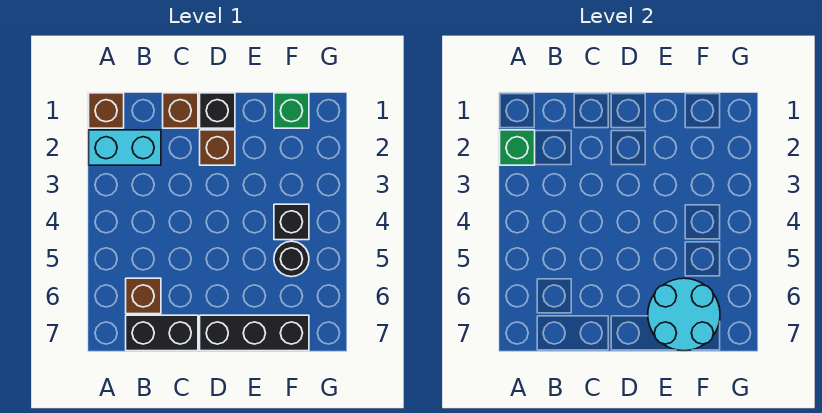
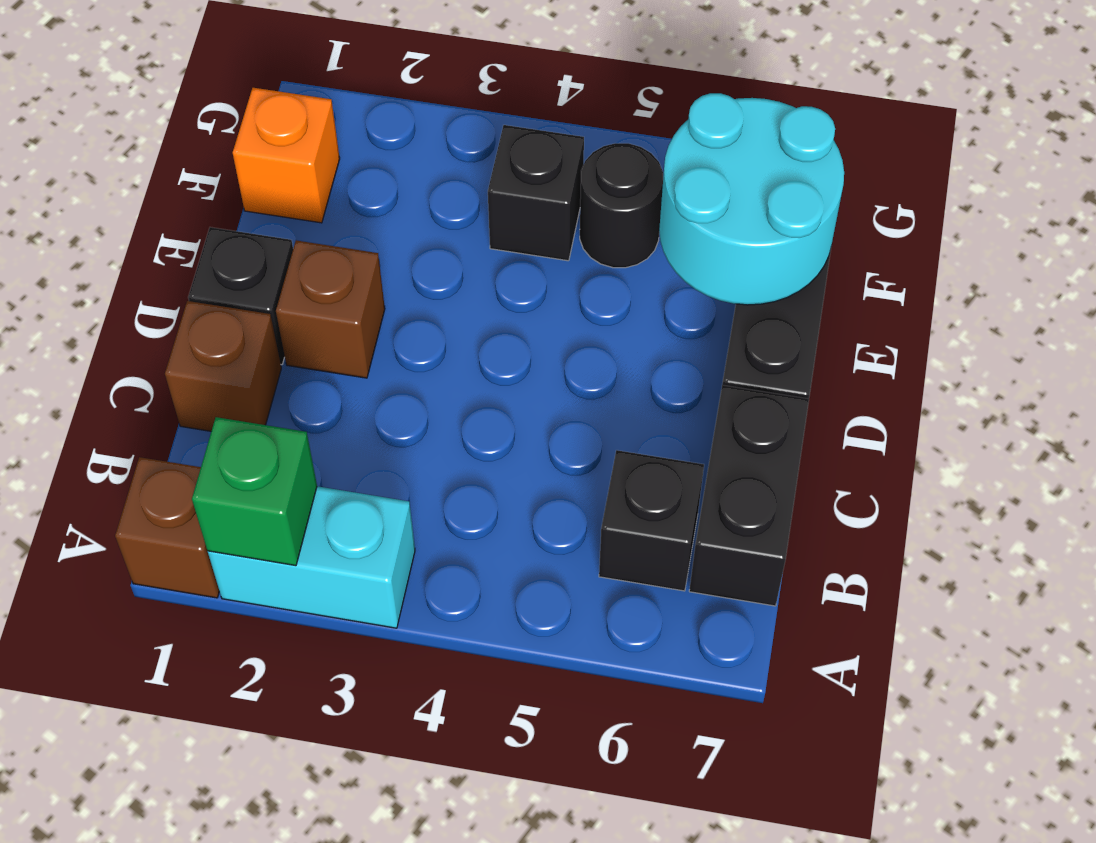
cyan 1x2 brick [89,130,161,165] -> cyan 1x2 brick turned to [208,486,415,628]
brown 1x1 brick [126,278,161,314] -> black 1x1 brick [599,450,704,591]
green 1x1 brick [274,93,309,128] -> orange 1x1 brick [233,88,340,223]

